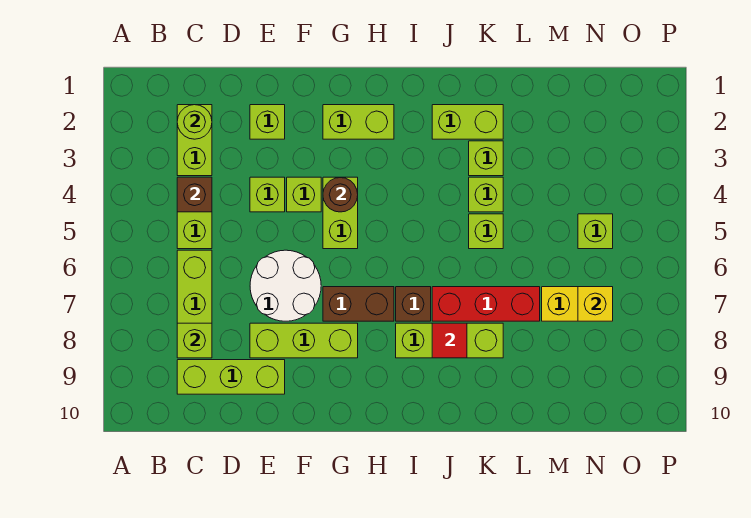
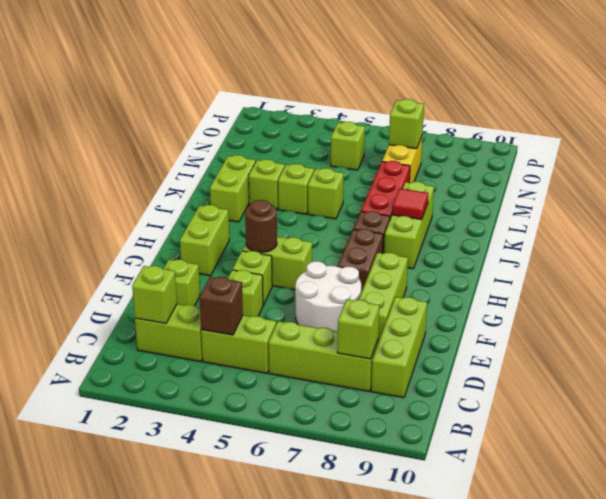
lime 1x1 round brick [177,105,212,139] -> lime 1x1 brick [132,266,177,324]
yellow 1x1 brick [578,287,613,321] -> lime 1x1 brick [389,99,424,149]

